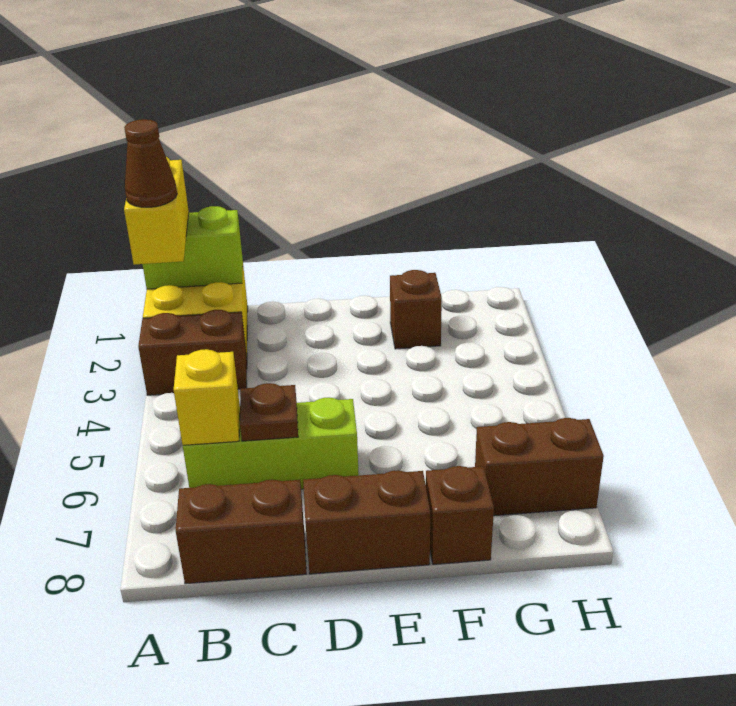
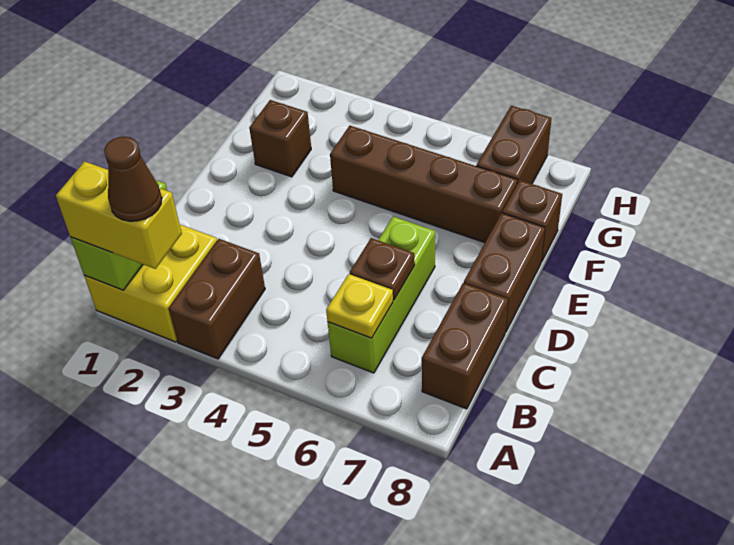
yellow 1x1 brick [174,349,240,445] -> yellow 1x1 plate [326,274,393,338]
none -> brown 1x4 brick [330,126,517,243]

